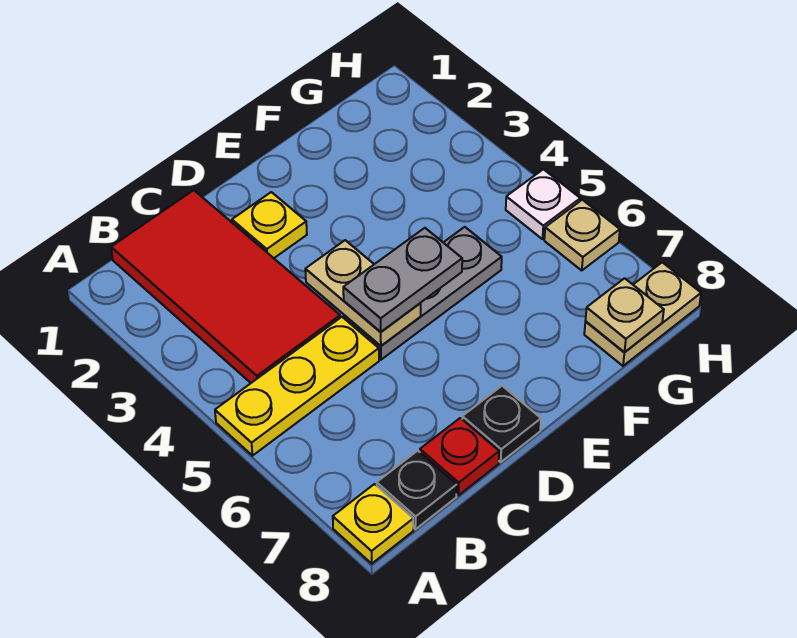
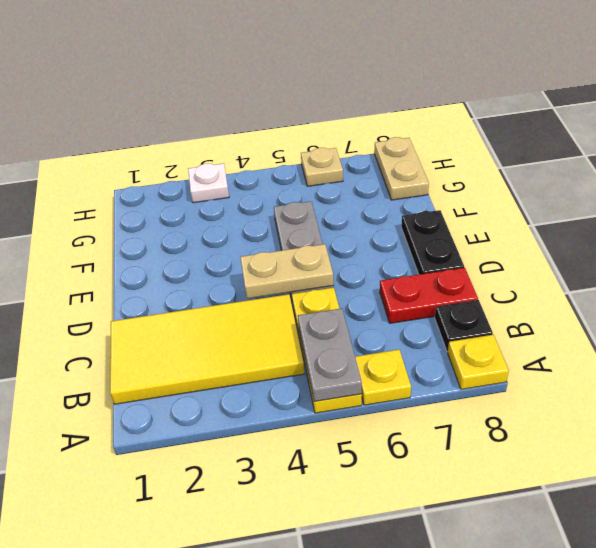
red 2x4 tile [111,190,340,383] -> yellow 2x4 tile [110,294,304,404]
red 1x1 plate [420,418,499,495] -> red 1x2 plate [380,268,478,323]
yellow 1x1 plate [232,192,307,258] -> yellow 1x1 plate moved to [355,350,411,405]
grey 1x2 plate [343,228,462,332] -> grey 1x2 plate moved to [298,308,362,401]
black 1x1 plate [462,386,541,462] -> black 1x2 plate [401,210,464,275]
tan 1x1 plate [585,278,664,352] -> none
white 1x1 plate [506,169,580,239] -> white 1x1 plate moved to [188,163,229,203]

